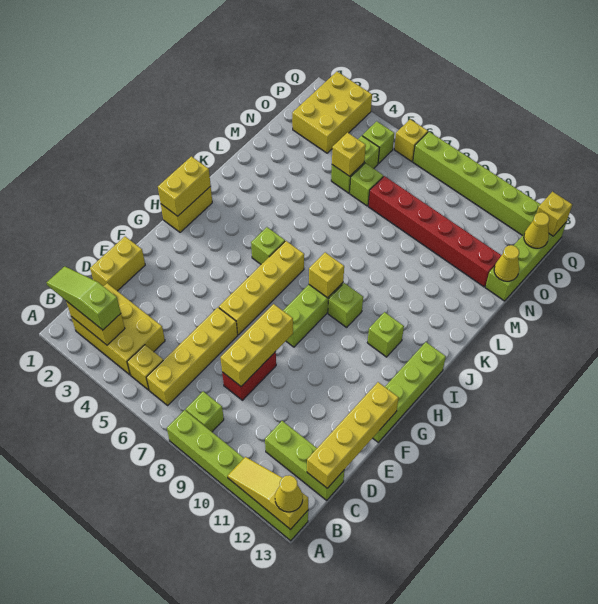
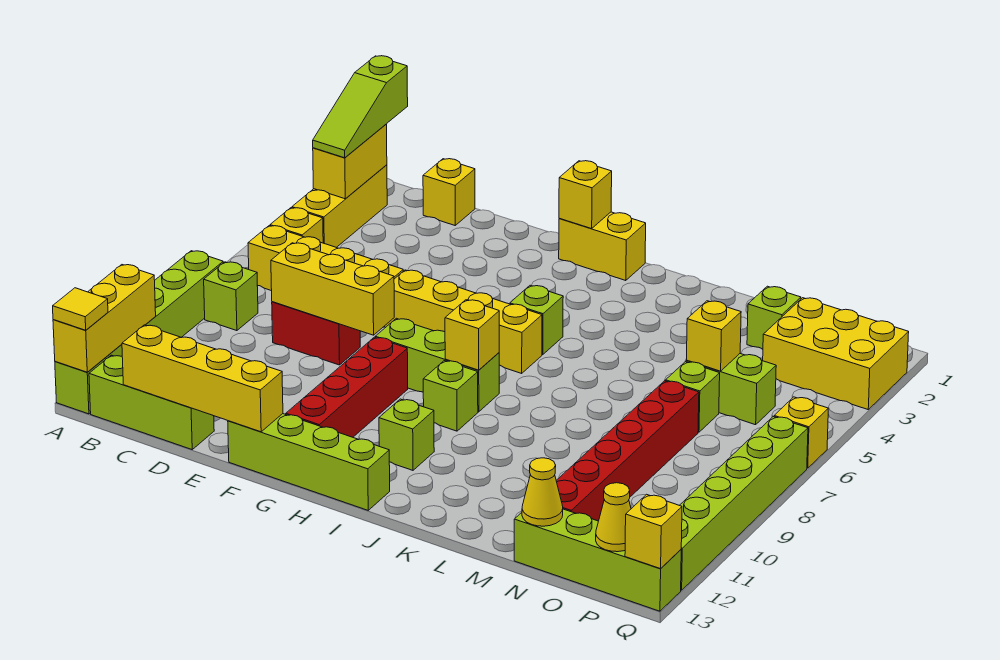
yellow 1x3 slope [228,457,308,530] -> yellow 1x3 brick [53,265,156,372]
yellow 1x1 cone [275,475,303,512] -> yellow 1x1 tile [53,288,108,330]
lime 1x3 slope [47,266,121,330] -> lime 1x3 slope turned to [313,56,408,158]
yellow 2x3 brick [71,283,165,375] -> yellow 1x3 brick [292,165,387,248]
lime 1x3 brick [265,421,344,500] -> lime 1x3 brick turned to [89,355,214,449]
yellow 1x2 brick [90,237,145,291] -> yellow 1x1 brick [423,159,475,225]
none -> red 1x4 brick [286,337,408,437]
yellow 1x2 brick [158,156,211,216] -> yellow 1x1 brick [559,161,612,229]
lime 1x1 brick [362,121,394,163] -> lime 1x1 brick moved to [747,286,801,349]

